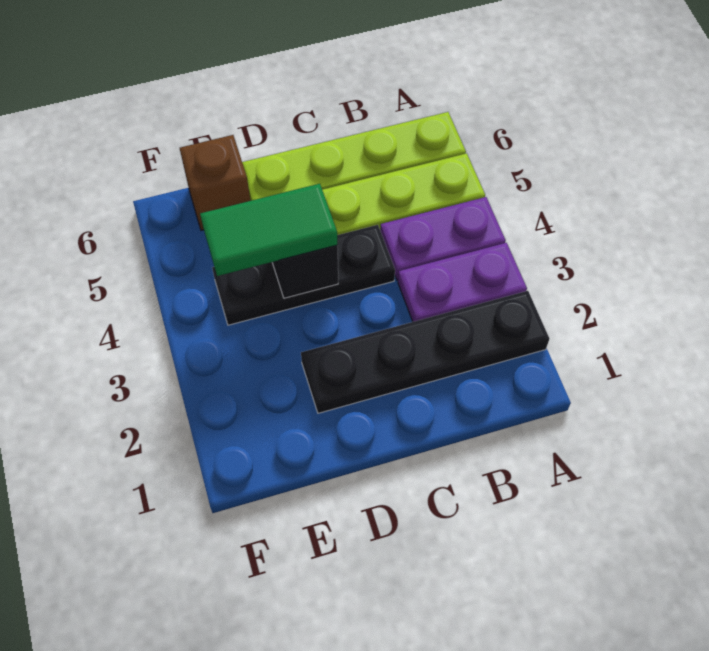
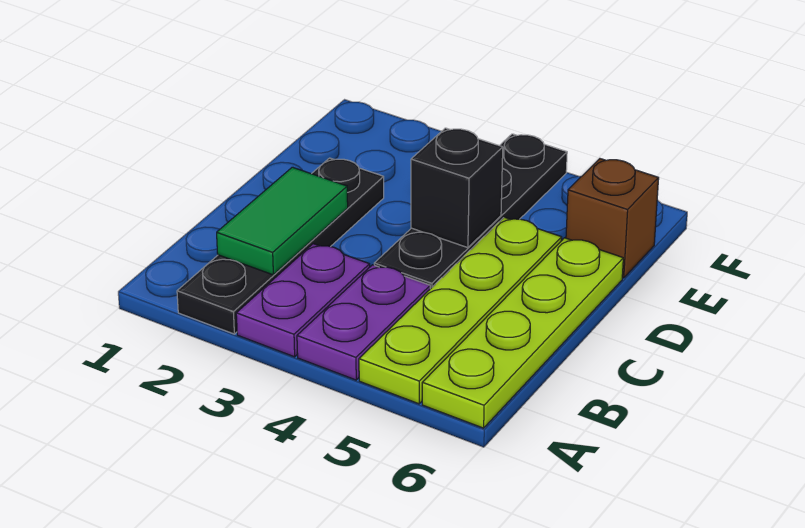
black 1x3 plate [212,225,395,325] -> black 1x4 plate [374,134,567,289]
green 1x2 tile [200,184,337,276] -> green 1x2 tile moved to [217,167,348,275]

